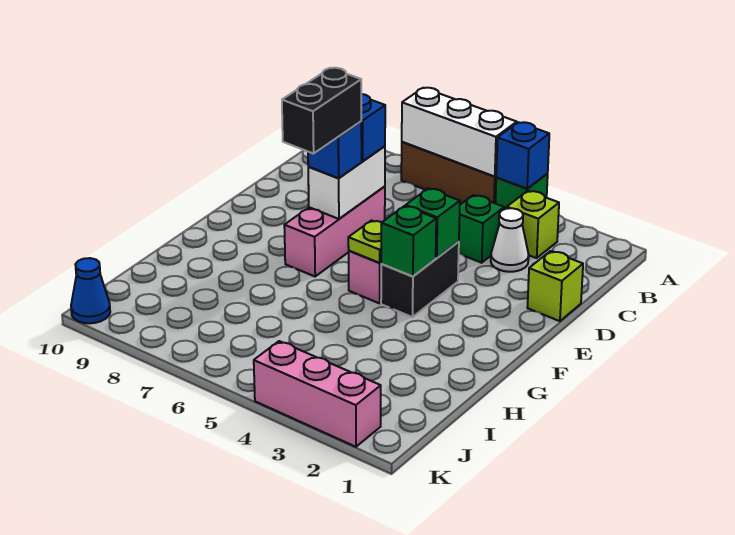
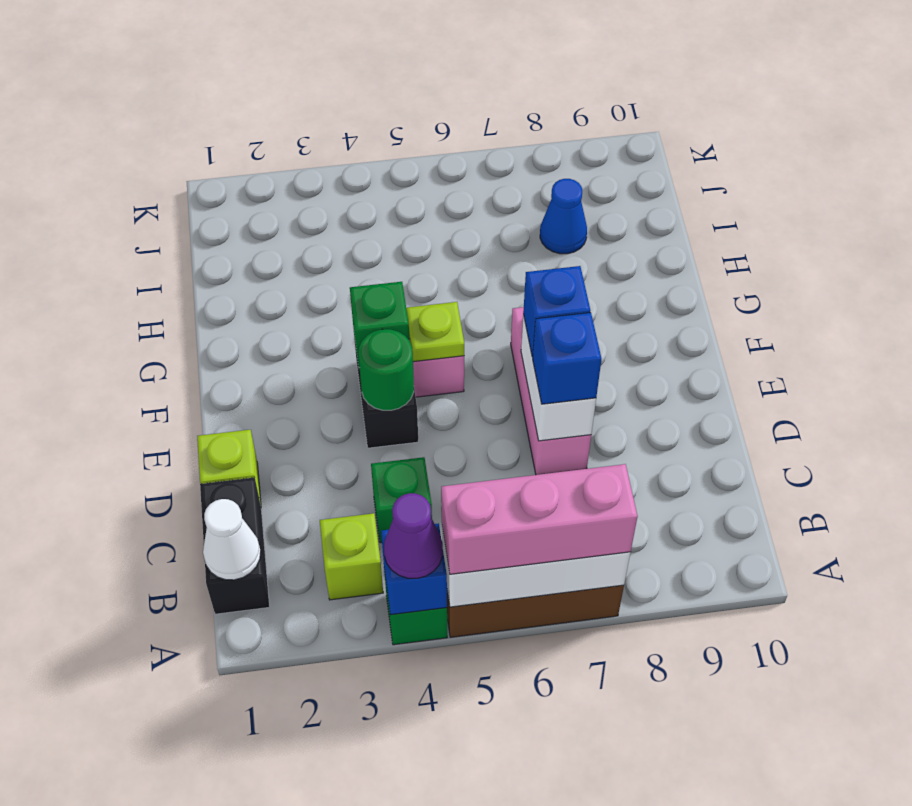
none -> purple 1x1 cone [384,493,443,578]
white 1x1 cone [491,208,529,272] -> white 1x1 cone moved to [203,499,261,580]
green 1x1 brick [406,189,460,258] -> green 1x1 round brick [358,329,414,410]
black 1x2 brick [282,68,361,154] -> black 1x2 brick moved to [200,478,269,614]
pink 1x3 brick [254,341,381,447] -> pink 1x3 brick moved to [441,464,638,574]
blue 1x1 cone [71,258,110,323] -> blue 1x1 cone moved to [540,179,587,254]

